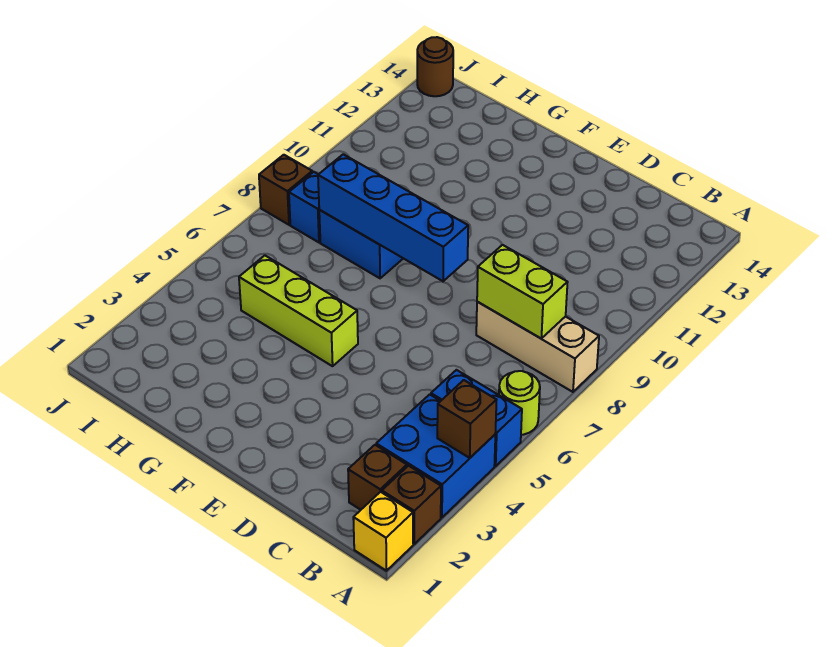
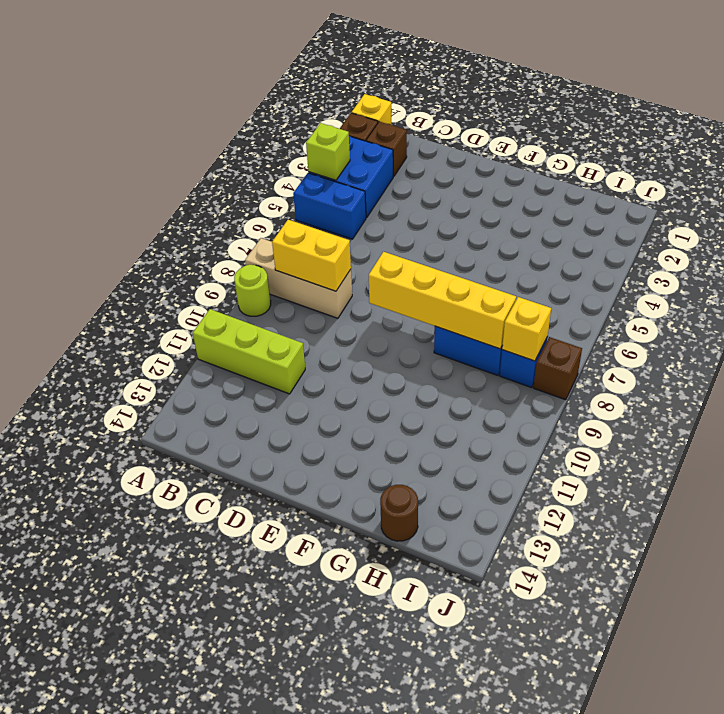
brown 1x1 brick [437,380,496,458] -> lime 1x1 brick [306,123,350,180]
lime 1x1 round brick [499,371,540,435] -> lime 1x1 round brick moved to [234,265,271,316]
lime 1x2 brick [477,245,568,338] -> yellow 1x2 brick [272,220,351,291]
blue 1x4 brick [318,154,468,281] -> yellow 1x4 brick [369,252,516,349]
lime 1x3 brick [239,255,358,366] -> lime 1x3 brick moved to [193,309,305,394]
none -> yellow 1x1 brick [502,297,551,361]
brown 1x1 round brick [417,37,453,96] -> brown 1x1 round brick moved to [380,485,418,541]

